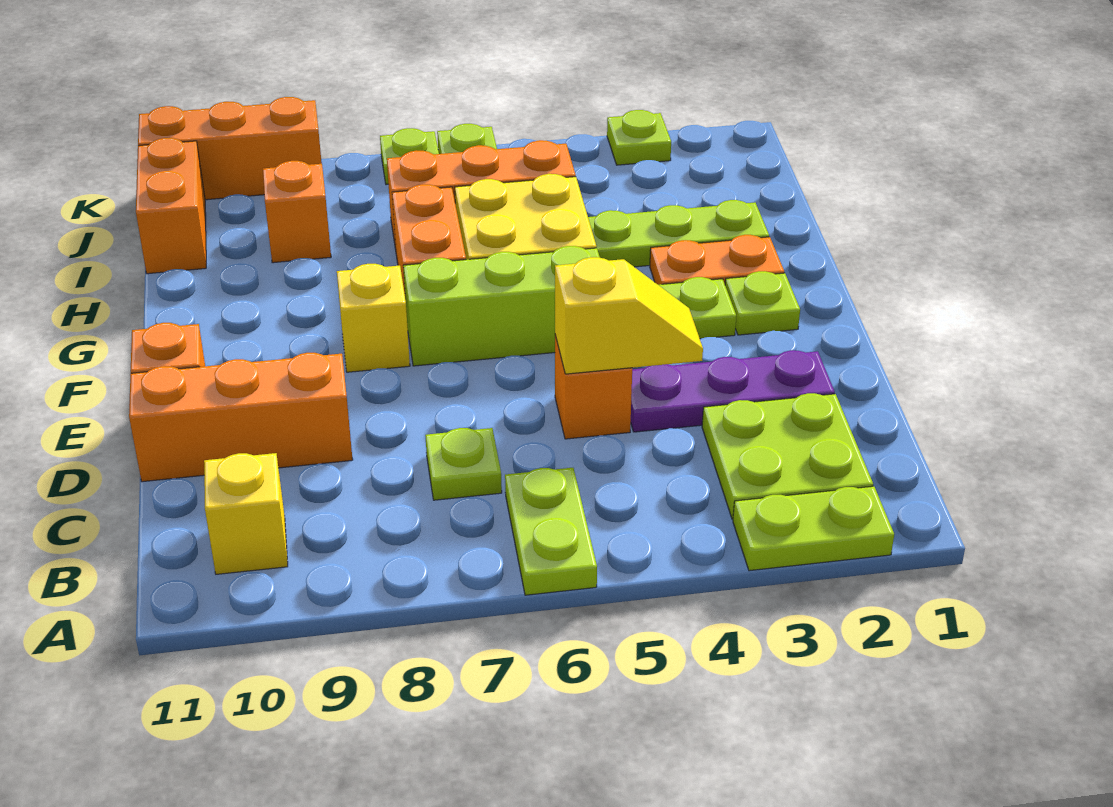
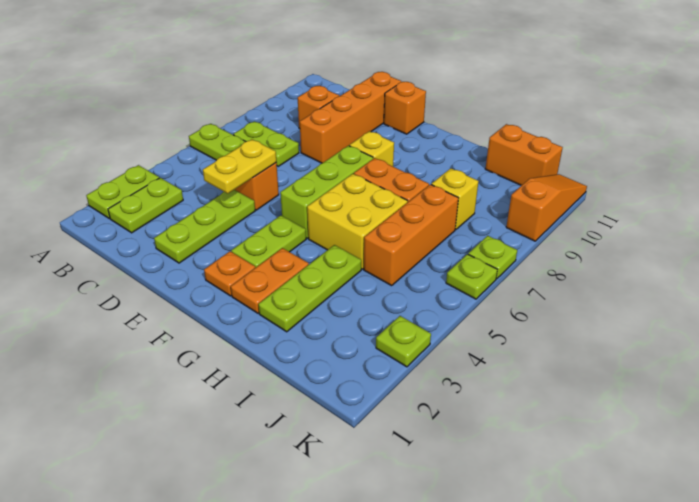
lime 2x2 plate [702,393,873,519] -> lime 1x2 plate [108,178,183,233]
yellow 1x1 brick [204,453,288,574] -> yellow 1x1 brick moved to [431,168,479,230]
lime 1x1 plate [425,428,502,500] -> lime 1x2 plate [233,121,299,166]
purple 1x3 plate [631,350,835,432] -> lime 1x3 plate [154,190,255,263]
yellow 1x2 slope [555,257,703,374] -> yellow 1x2 plate [203,139,276,194]
orange 1x3 brick [129,353,353,482] -> orange 1x4 brick [300,72,401,163]
lime 1x1 plate [725,271,800,335] -> orange 1x1 plate [204,251,255,296]
orange 1x1 brick [263,161,331,263] -> orange 1x1 brick moved to [298,86,339,129]
orange 1x3 brick [138,97,322,200] -> orange 1x3 slope [506,174,587,241]

